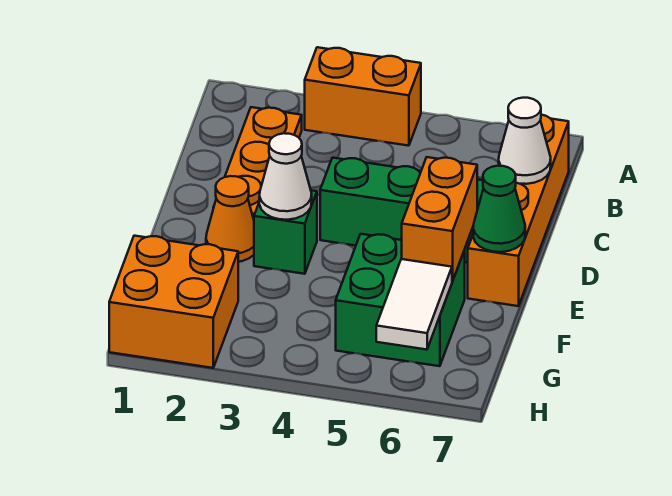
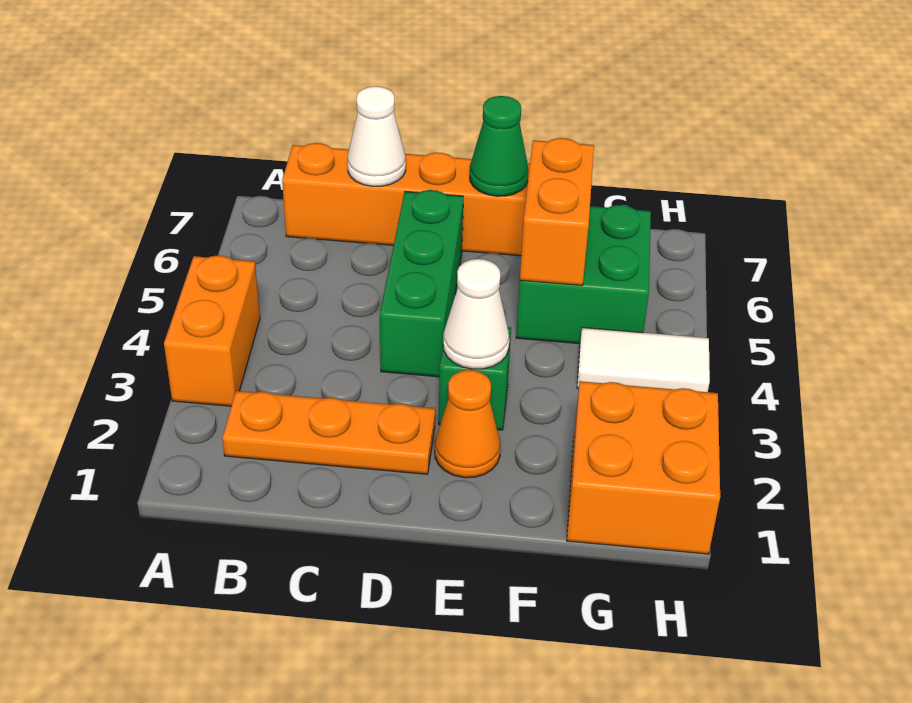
orange 1x2 brick [402,157,477,281] -> orange 1x2 brick turned to [520,138,594,285]
white 1x2 tile [376,259,452,350] -> white 1x2 tile moved to [577,328,710,392]

